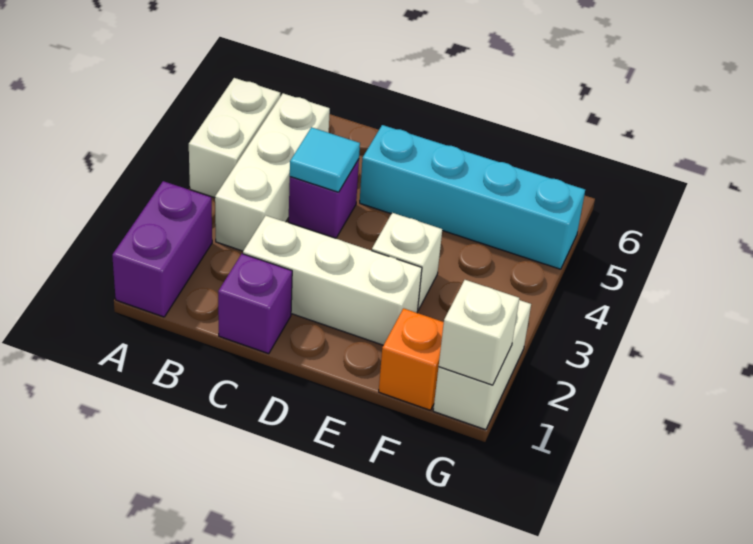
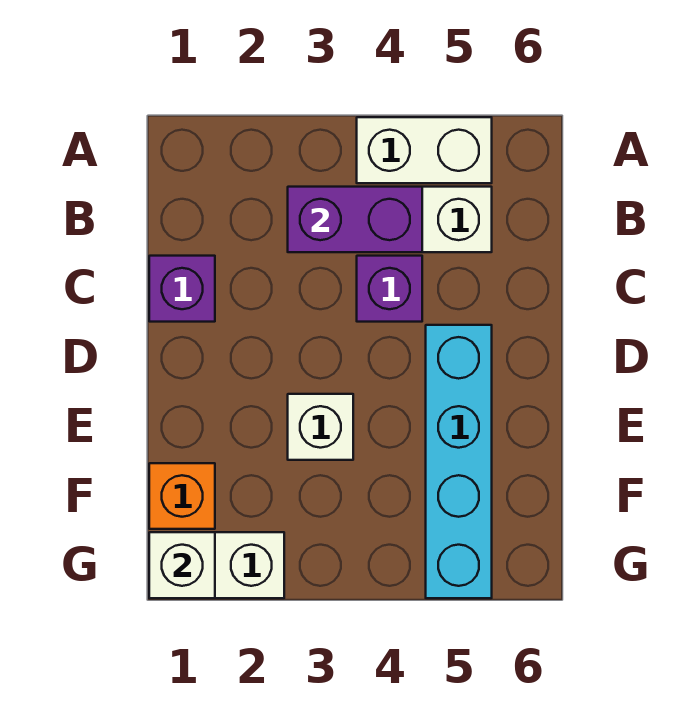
purple 1x2 brick [112,181,212,317] -> purple 1x2 brick moved to [288,187,422,252]
white 1x3 brick [243,216,422,345] -> none
cyan 1x1 tile [290,127,360,192] -> none

